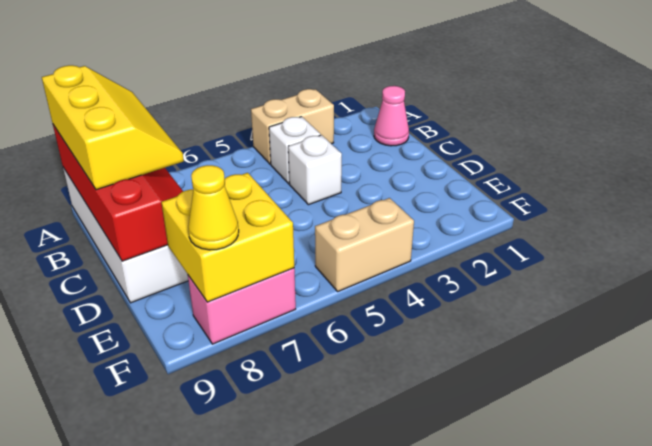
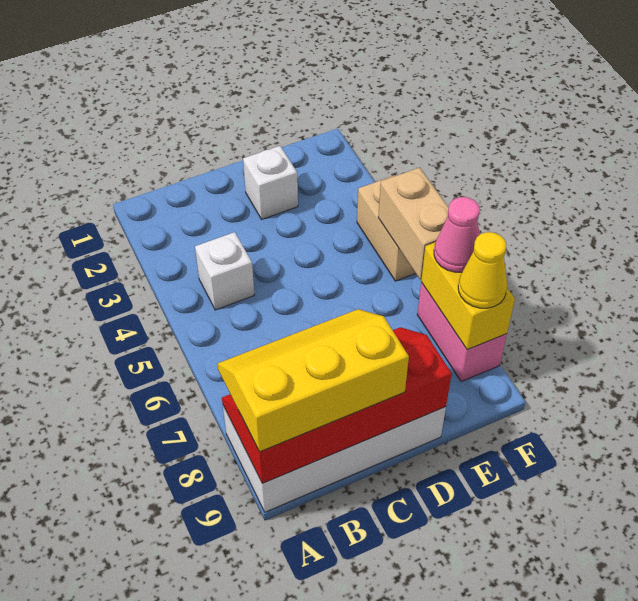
tan 1x2 brick [251,89,334,164] -> tan 1x2 brick moved to [378,168,449,280]
pink 1x1 cone [374,86,409,146] -> pink 1x1 cone moved to [434,197,480,272]
white 1x1 brick [288,135,342,205] -> white 1x1 brick moved to [243,146,298,219]
yellow 2x2 brick [161,173,294,302] -> yellow 1x2 brick [421,243,515,350]

